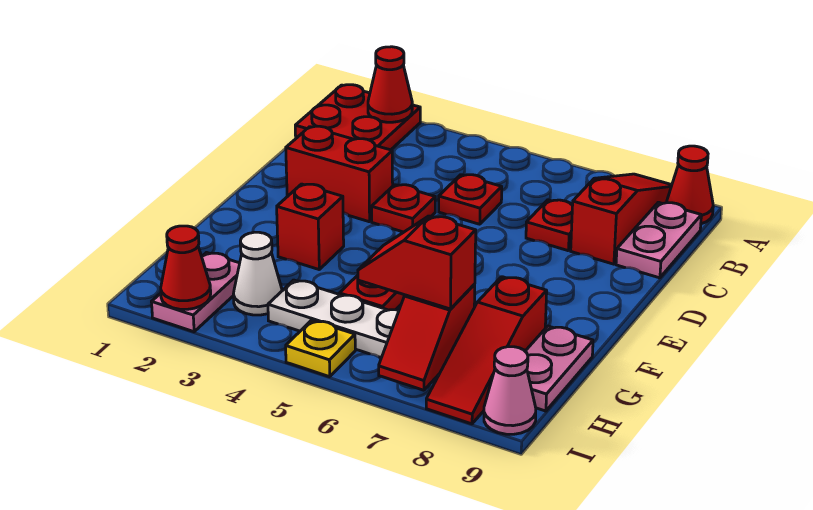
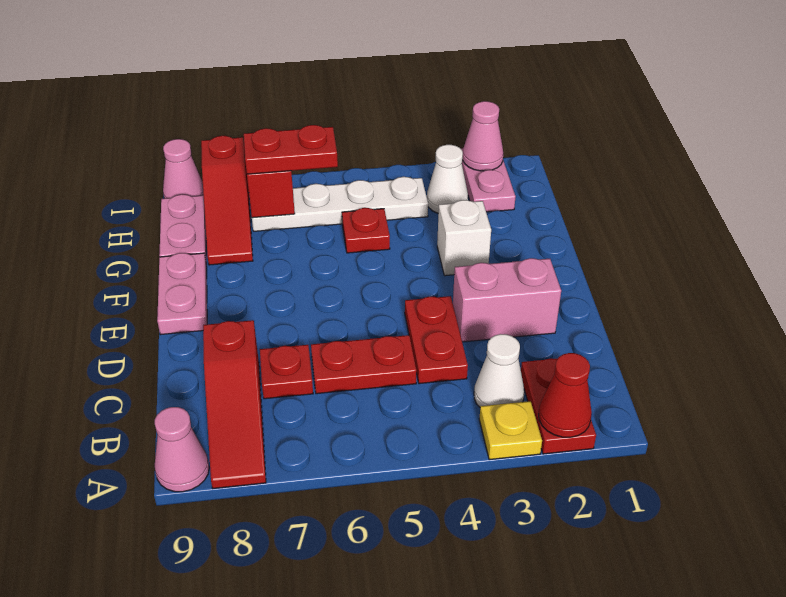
red 2x2 plate [295,85,420,150] -> red 1x2 plate [521,359,596,454]
red 1x1 cone [667,146,713,224] -> pink 1x1 cone [155,407,209,492]
none -> white 1x1 cone [474,334,524,407]
pink 1x2 plate [616,202,701,278] -> pink 1x2 plate moved to [157,253,207,335]
red 1x1 plate [439,175,502,224] -> red 1x2 plate [311,335,416,394]
red 1x2 brick [286,126,393,222] -> pink 1x2 brick [453,258,561,342]
red 1x1 plate [372,185,435,232] -> red 1x2 plate [405,296,468,384]
red 1x1 brick [277,184,344,269] -> white 1x1 brick [437,200,491,276]
red 1x3 slope [426,277,547,424] -> red 1x3 slope turned to [201,136,253,265]
red 1x2 slope [358,216,476,309] -> red 1x2 plate [244,125,338,174]
red 1x1 cone [161,226,211,309] -> pink 1x1 cone [463,101,503,171]
yellow 1x1 plate [286,320,355,377] -> yellow 1x1 plate moved to [479,401,542,460]

